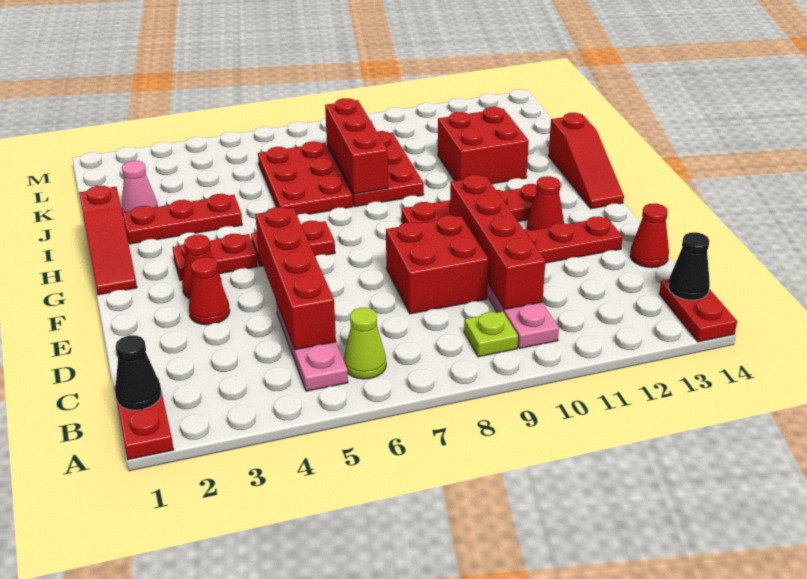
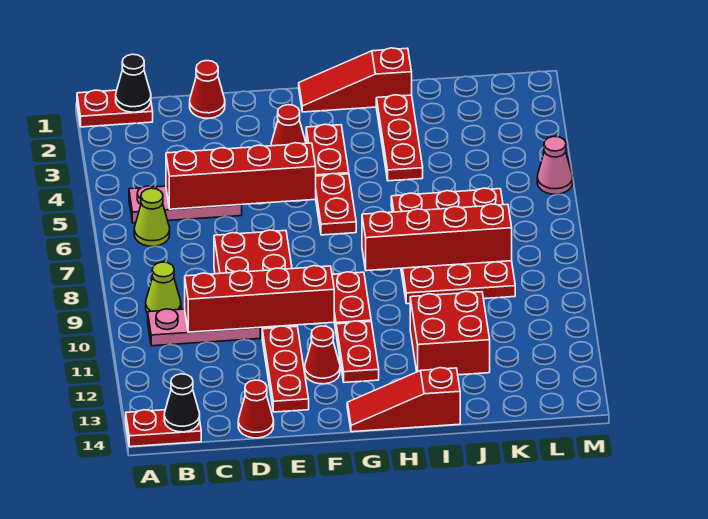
lime 1x1 plate [464,312,518,357] -> lime 1x1 cone [146,262,181,314]
red 1x1 cone [189,257,230,325] -> red 1x1 cone moved to [190,61,225,118]
red 1x3 brick [325,98,388,194] -> red 1x4 brick [362,204,512,271]
pink 1x1 cone [121,161,158,213] -> pink 1x1 cone moved to [537,136,573,194]

